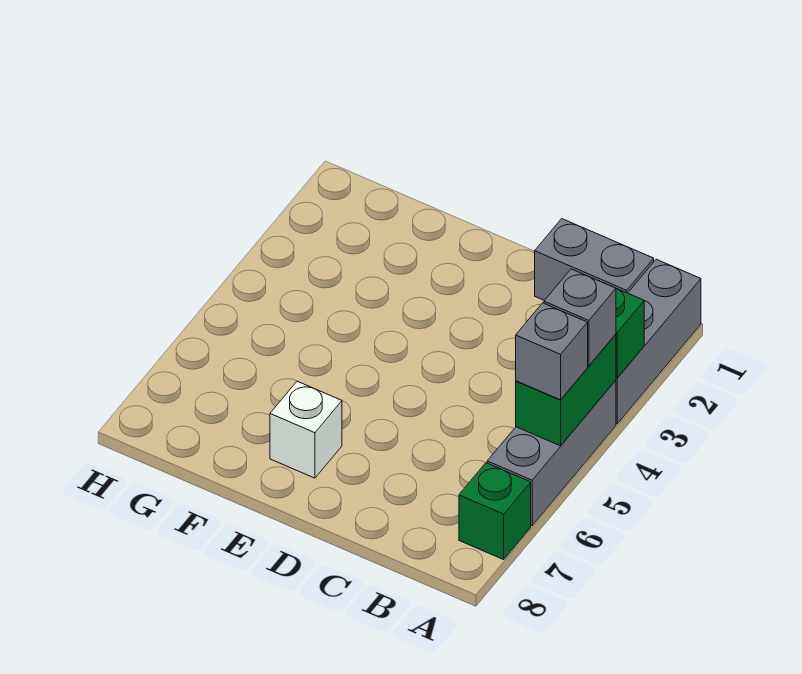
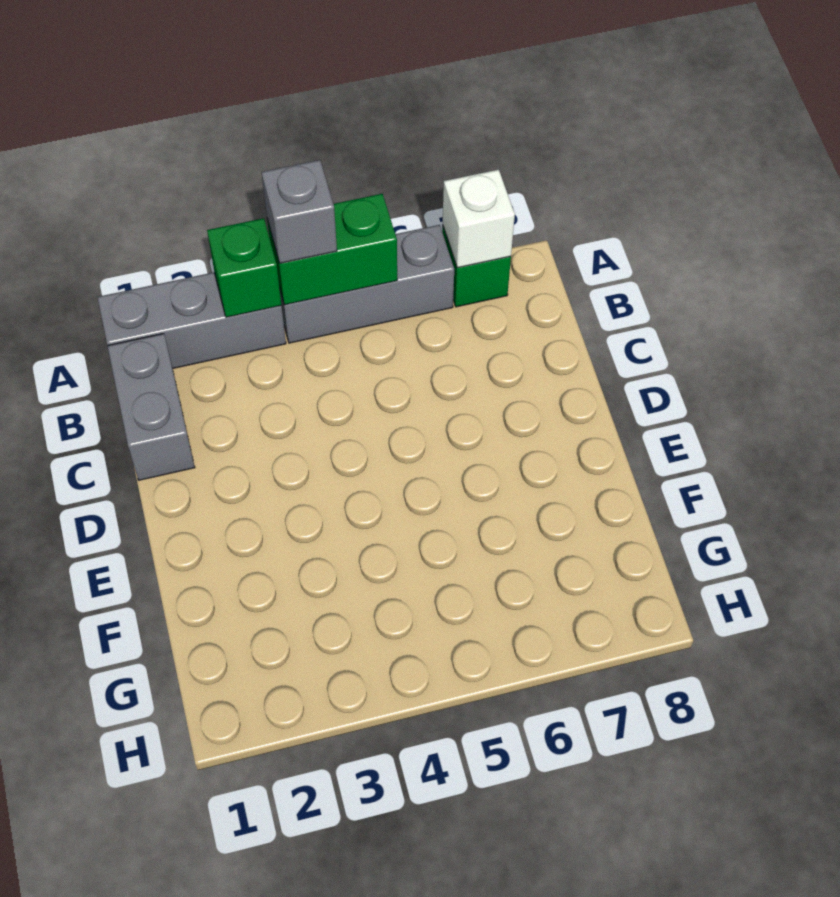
grey 1x1 brick [516,303,588,400] -> none
white 1x1 brick [270,381,342,478] -> white 1x1 brick moved to [443,170,515,268]

